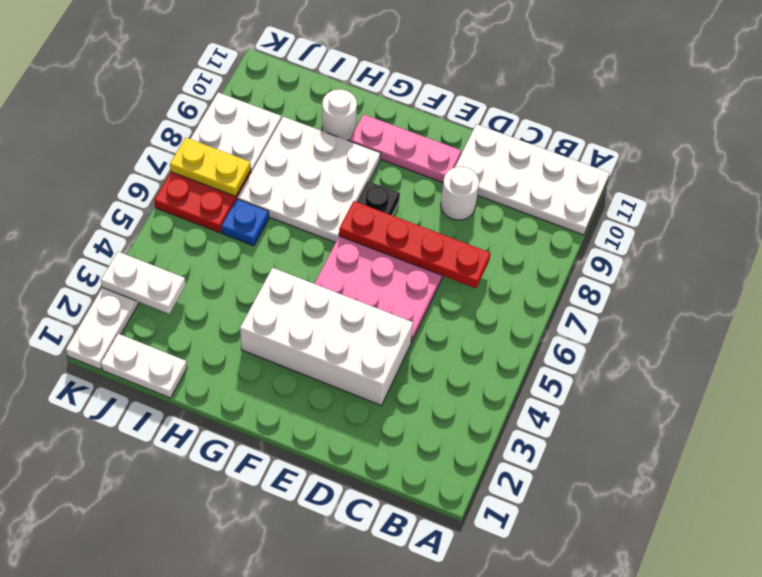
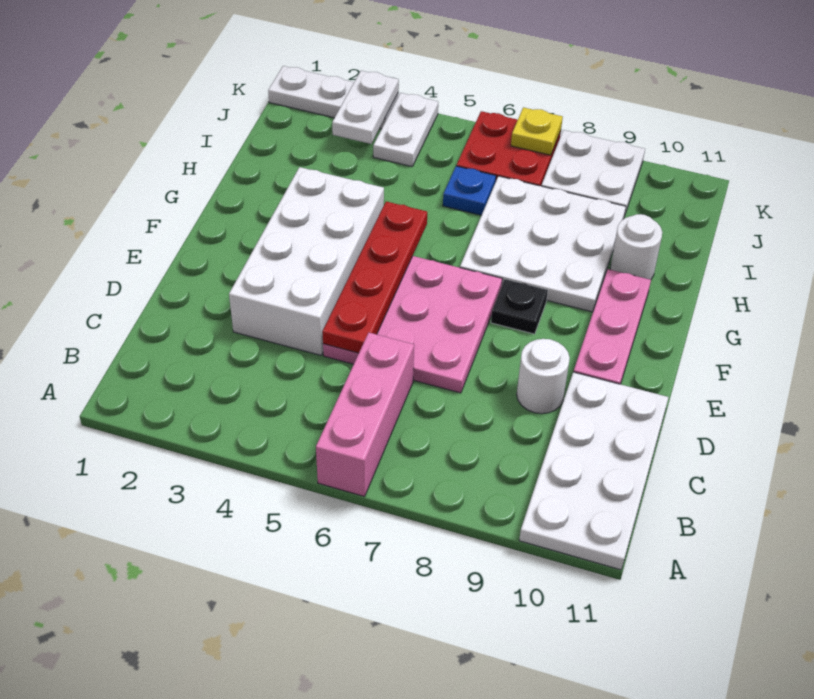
none -> pink 1x3 brick [316,333,414,497]
red 1x4 plate [339,201,491,288] -> red 1x4 plate moved to [322,202,427,353]
white 1x2 plate [101,334,187,398] -> white 1x2 plate moved to [373,93,438,167]
yellow 1x2 plate [170,138,251,196] -> yellow 1x1 plate [511,107,563,155]

